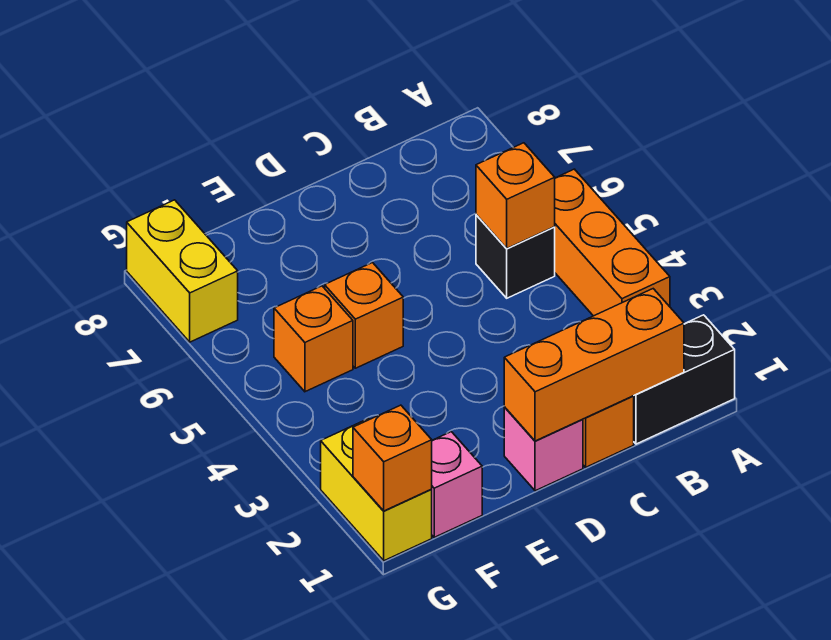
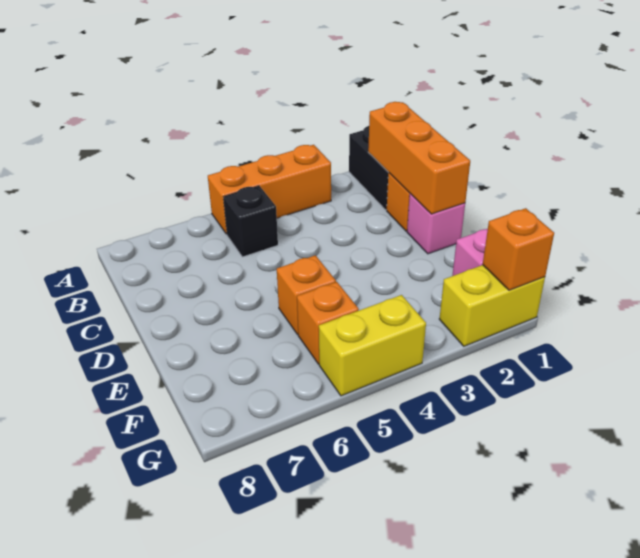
orange 1x1 brick [476,143,555,249] -> none
yellow 1x2 brick [127,200,238,342] -> yellow 1x2 brick moved to [319,295,426,396]

